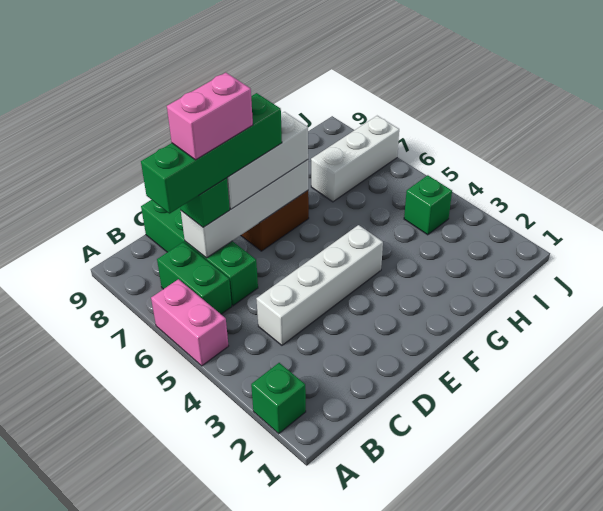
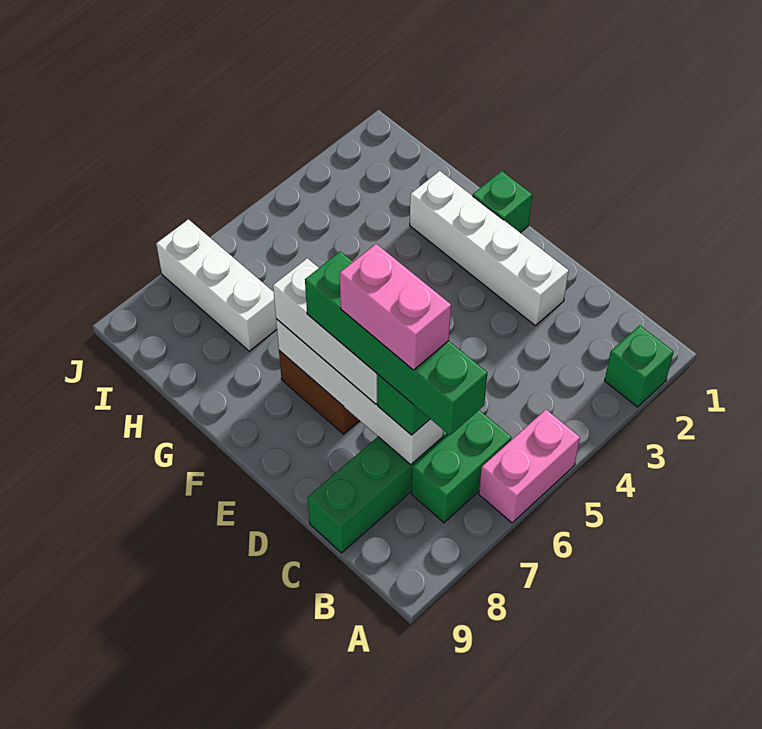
white 1x4 brick [256,225,383,345] -> white 1x4 brick moved to [410,171,569,325]
green 1x1 brick [404,175,452,235] -> green 1x1 brick moved to [473,171,532,233]

